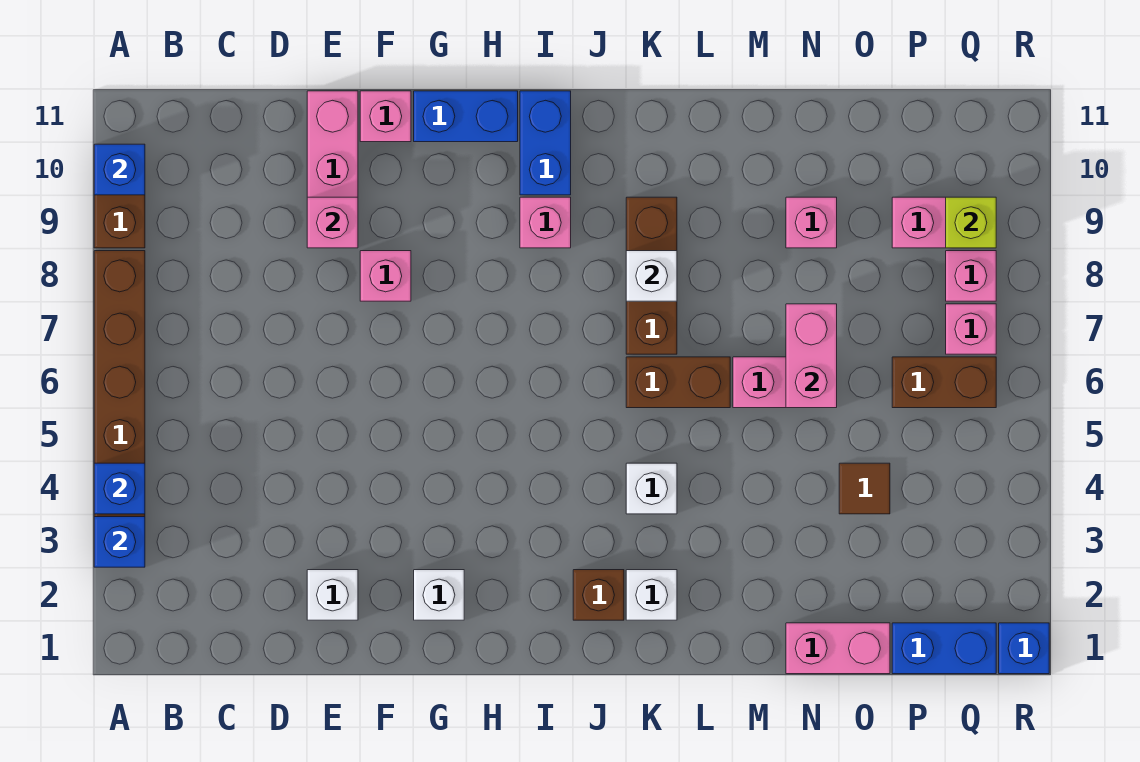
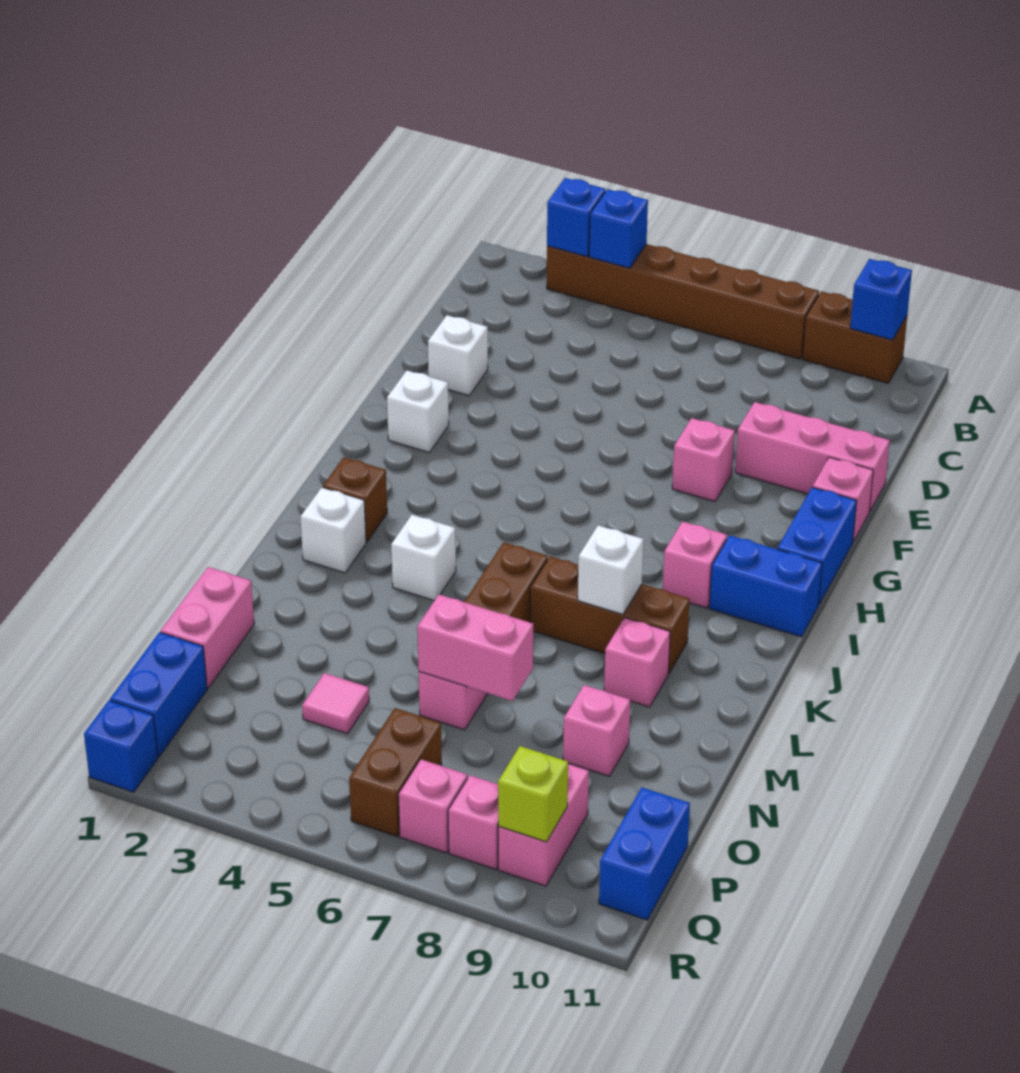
pink 1x1 brick [307,197,358,248] -> pink 1x1 brick moved to [604,618,670,707]
brown 1x1 tile [839,463,890,514] -> pink 1x1 tile [302,673,369,734]
none -> blue 1x2 brick [599,788,690,920]

